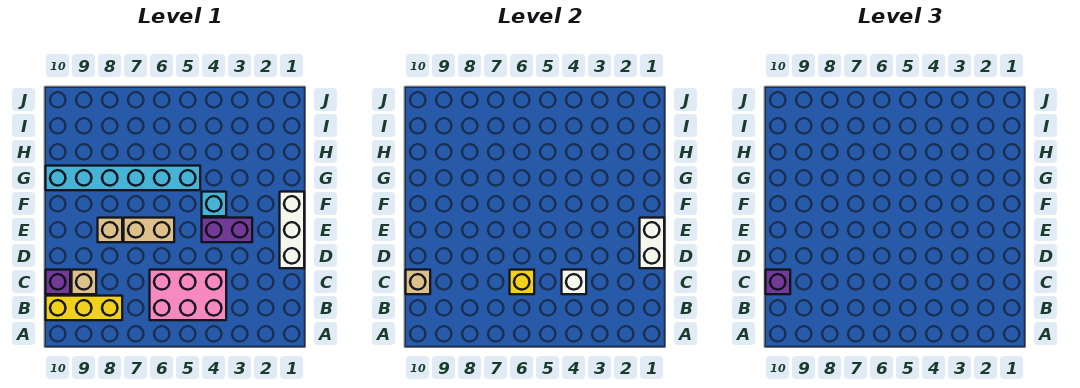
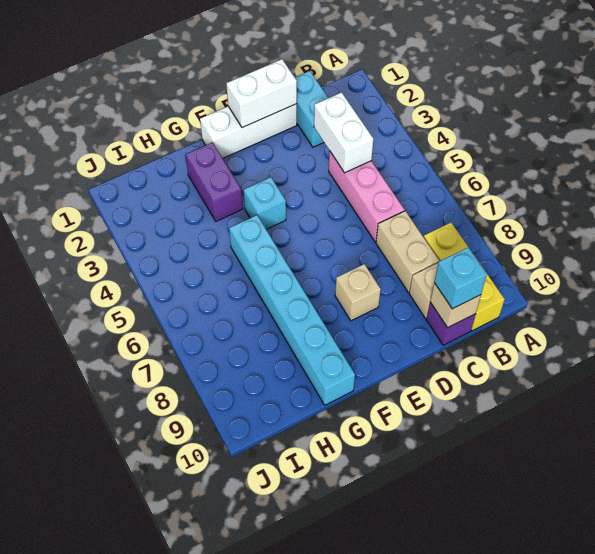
pink 2x3 brick [150,270,226,320] -> pink 1x3 brick [329,151,404,242]
none -> cyan 1x2 brick [295,71,328,147]
white 1x1 brick [562,270,586,294] -> white 1x2 brick [314,92,373,173]
yellow 1x1 brick [510,270,534,294] -> none
purple 1x1 brick [766,270,790,294] -> cyan 1x1 brick [434,248,487,309]
purple 1x2 brick [202,218,252,242] -> purple 1x2 brick moved to [185,142,243,221]
tan 1x2 brick [124,218,174,242] -> tan 1x2 brick moved to [376,211,439,292]

